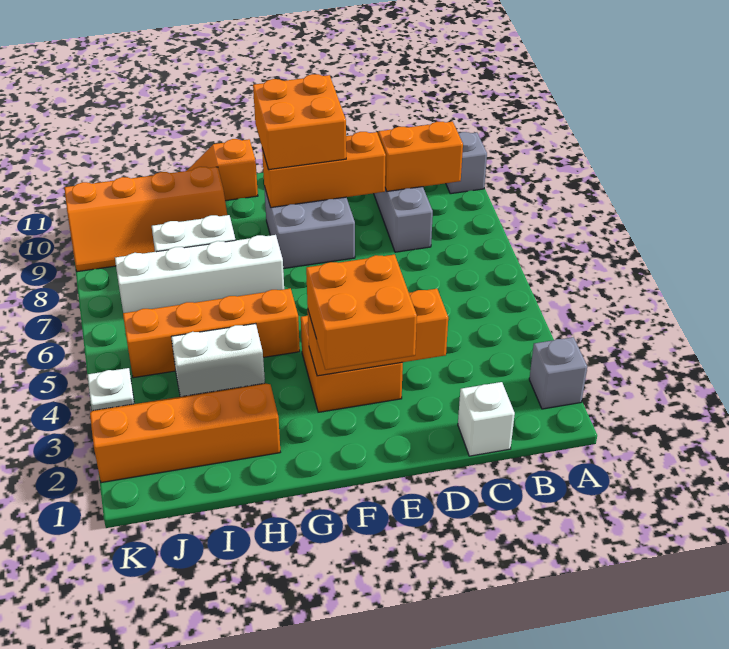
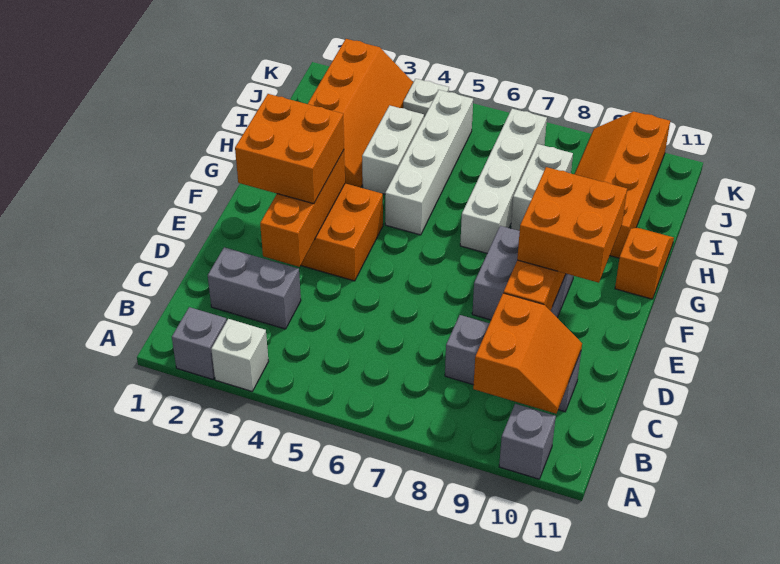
white 1x1 brick [458,382,515,456] -> white 1x1 brick moved to [211,319,269,391]
none -> grey 1x2 brick [208,247,301,329]
orange 1x4 brick [123,288,300,378] -> white 1x4 brick [385,90,473,235]

